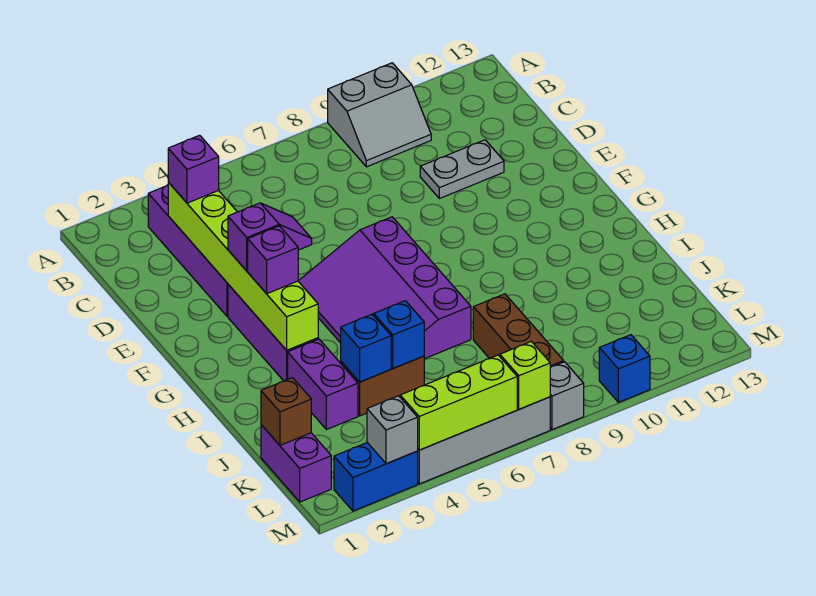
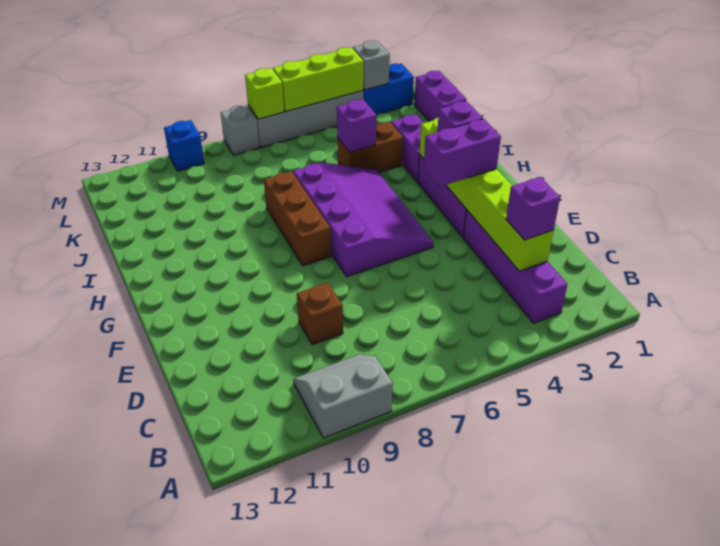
grey 1x2 plate [420,140,504,199] -> none
purple 1x2 slope [228,203,312,271] -> purple 1x2 brick [424,119,501,187]
blue 1x1 brick [341,314,391,382] -> none
blue 1x1 brick [374,301,424,368] -> purple 1x1 brick [337,99,376,153]
brown 1x3 brick [473,294,564,367] -> brown 1x3 brick moved to [264,171,331,266]
brown 1x1 brick [261,378,311,445] -> brown 1x1 brick moved to [297,283,343,345]

